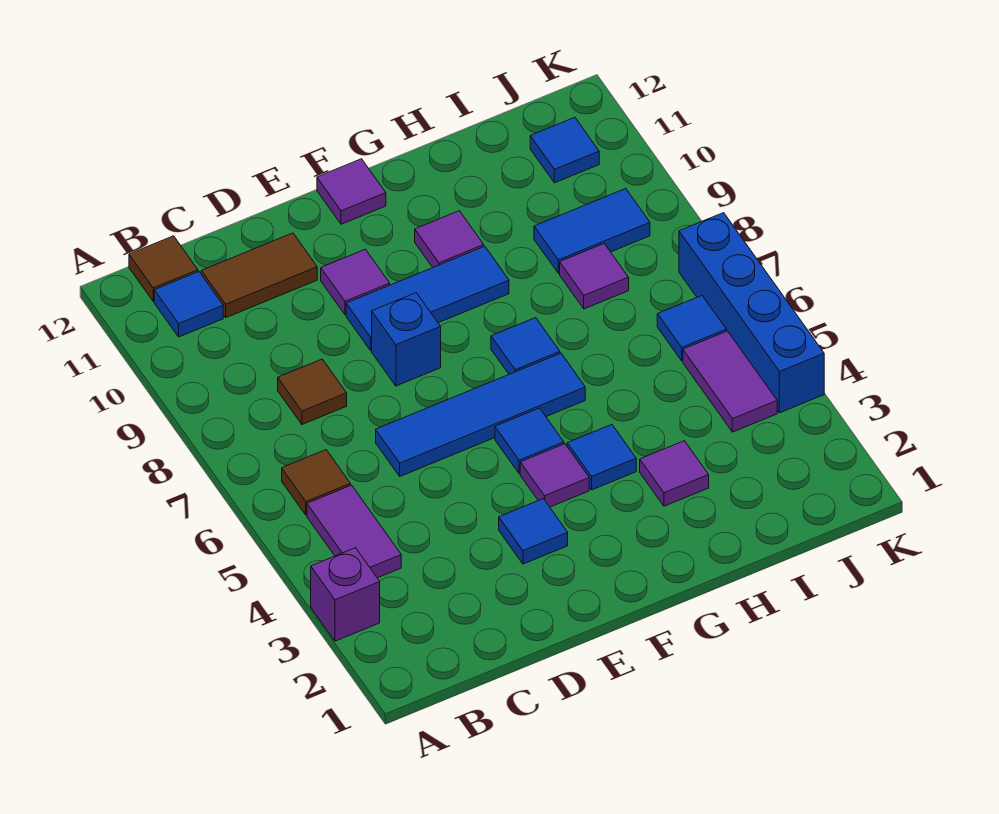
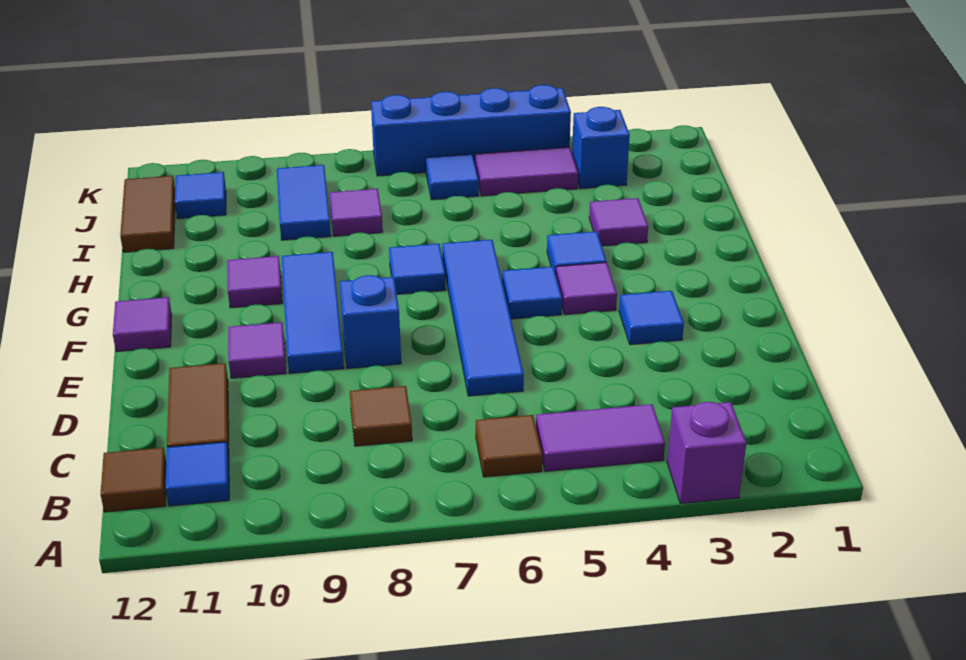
none -> brown 1x2 tile [120,176,175,252]
none -> blue 1x1 brick [572,107,630,189]

